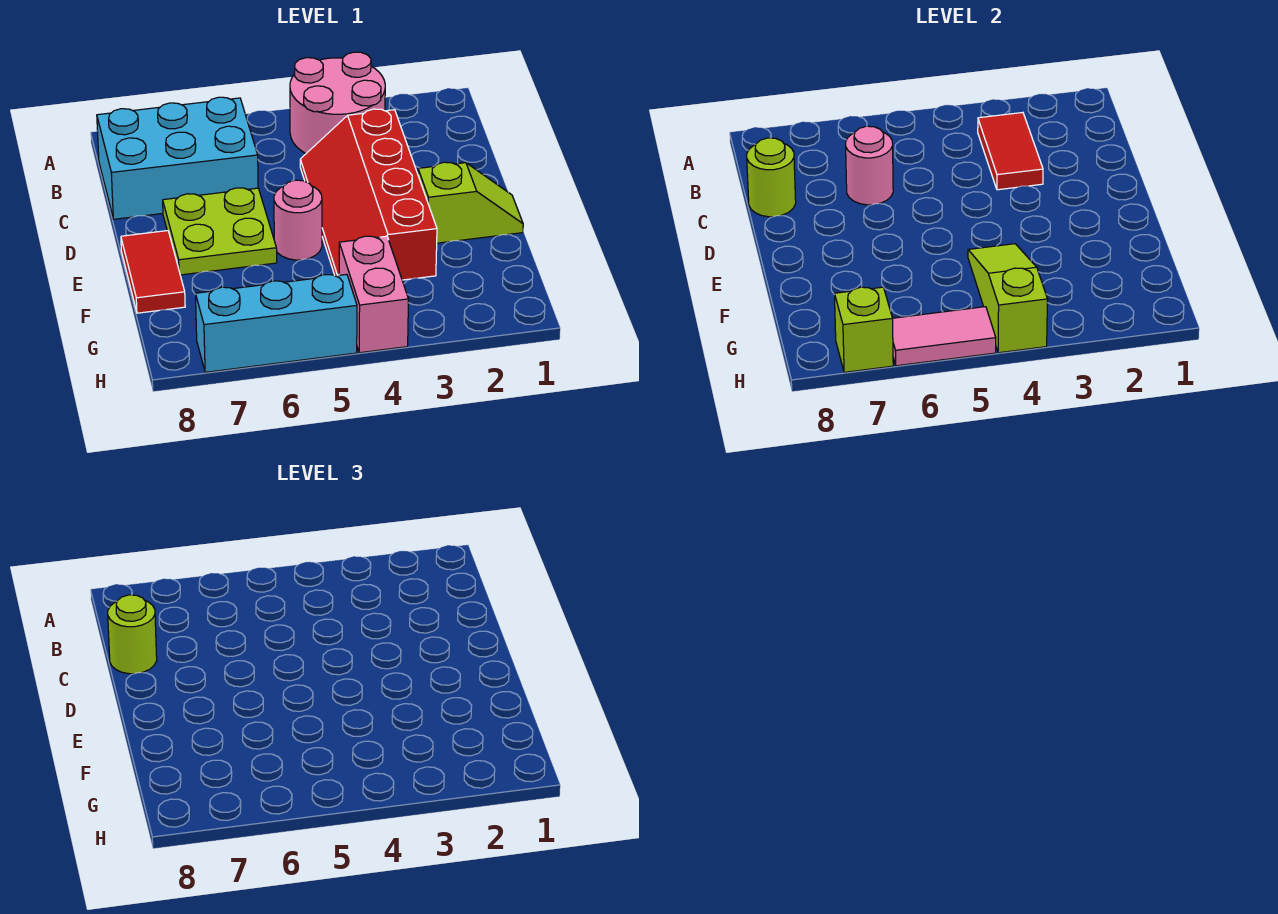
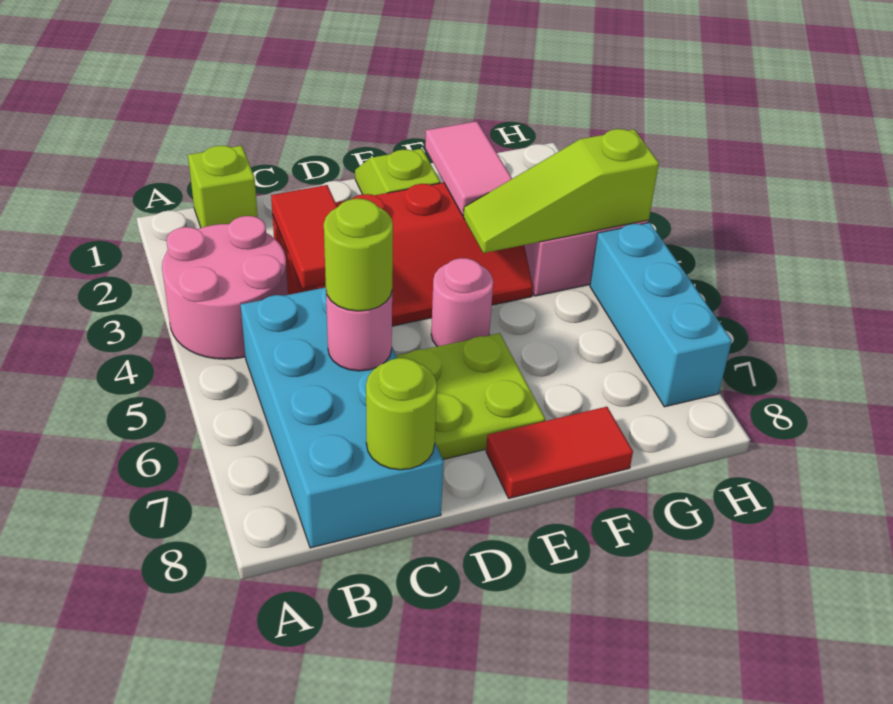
red 1x2 tile [978,113,1043,190] -> red 1x2 tile turned to [271,185,337,289]
cyan 2x3 brick [97,97,258,219] -> cyan 2x4 brick [241,287,444,548]
lime 1x1 round brick [108,595,157,674] -> lime 1x1 round brick moved to [324,199,393,311]
pink 1x2 tile [893,307,996,366] -> pink 1x2 tile moved to [425,121,512,216]
lime 1x1 brick [835,287,893,372] -> lime 1x1 brick moved to [188,145,258,228]

